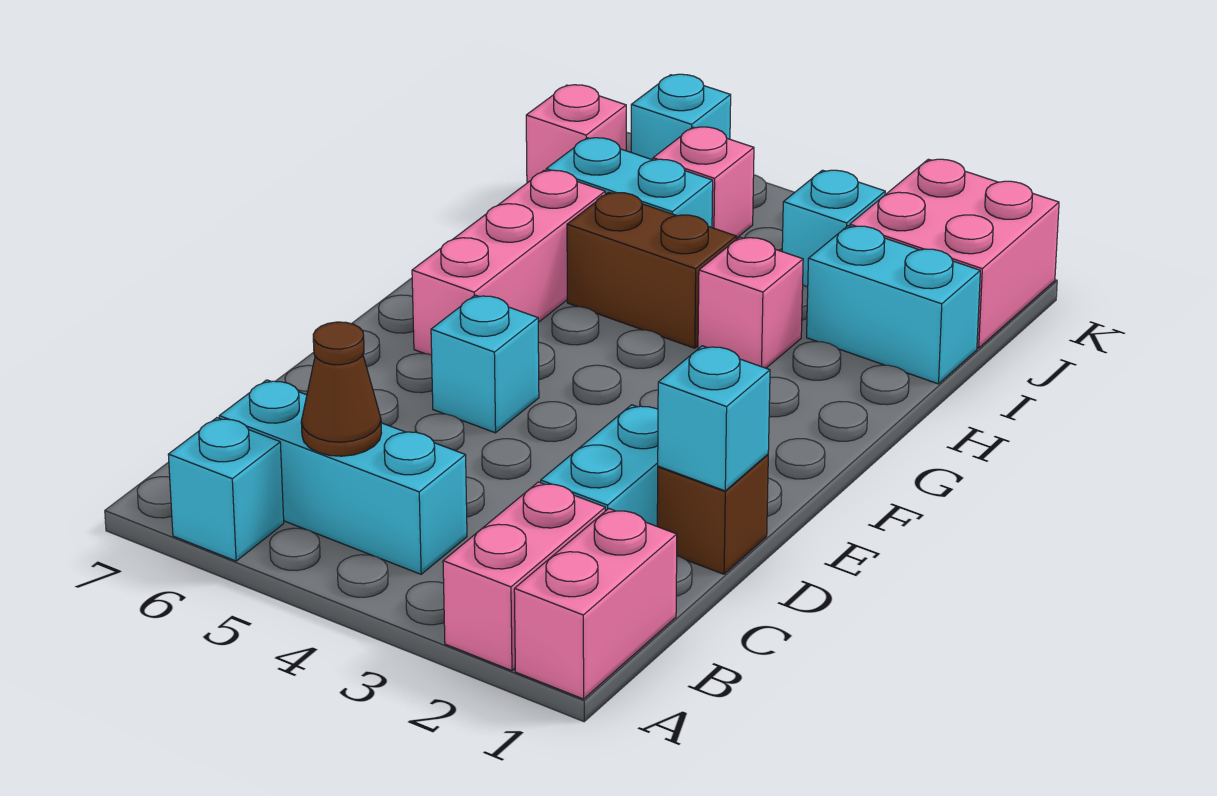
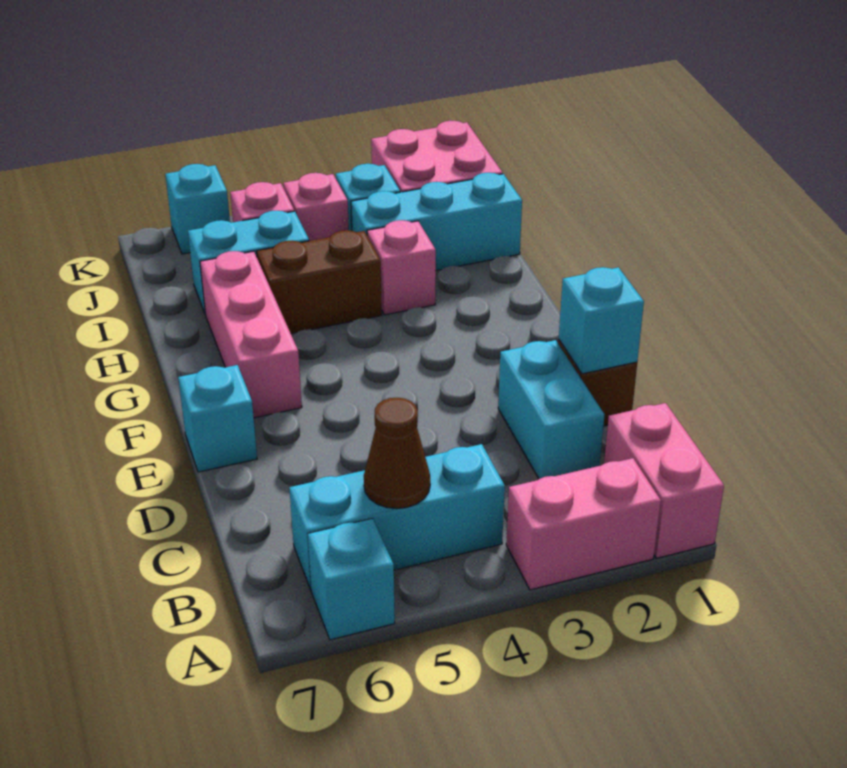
pink 1x2 brick [443,482,605,671] -> pink 1x2 brick turned to [506,458,661,590]
cyan 1x1 brick [431,295,539,433] -> cyan 1x1 brick moved to [178,365,257,472]
cyan 1x2 brick [807,226,980,384] -> cyan 1x3 brick [351,173,522,270]
pink 1x1 brick [526,85,626,183] -> pink 1x1 brick moved to [283,173,349,241]

